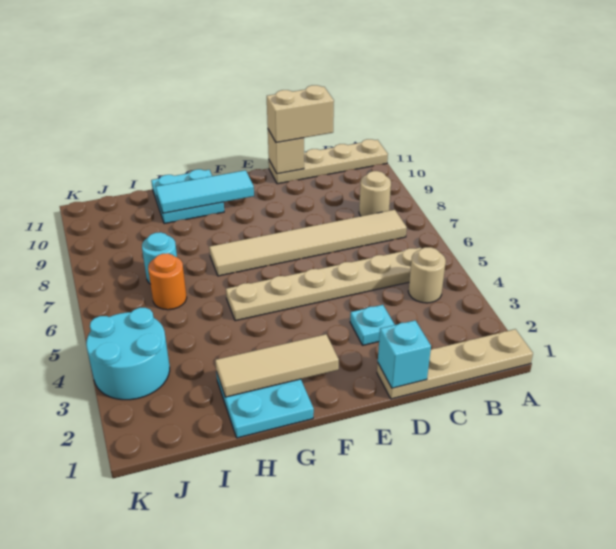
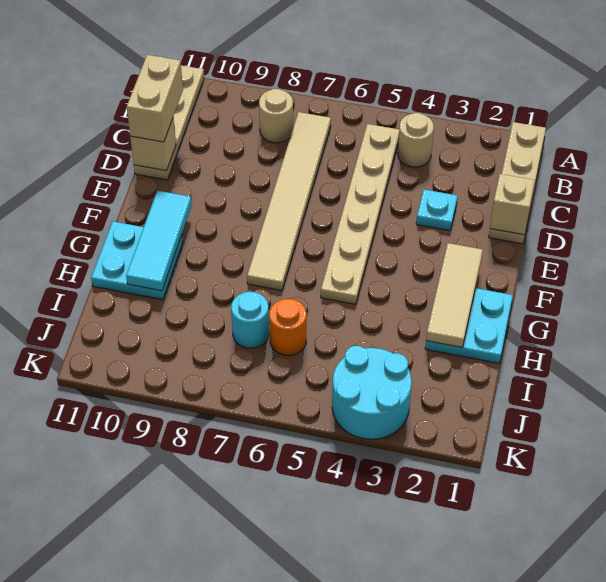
cyan 1x1 brick [378,320,431,388] -> tan 1x1 brick [490,174,535,235]

